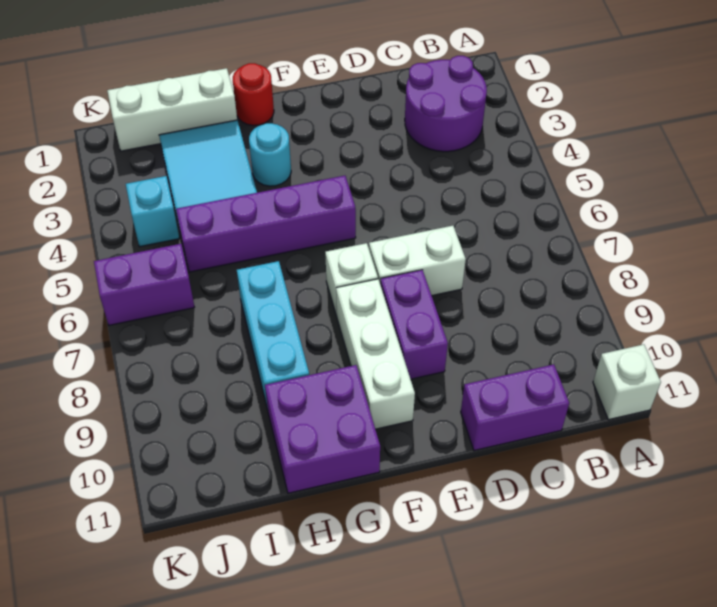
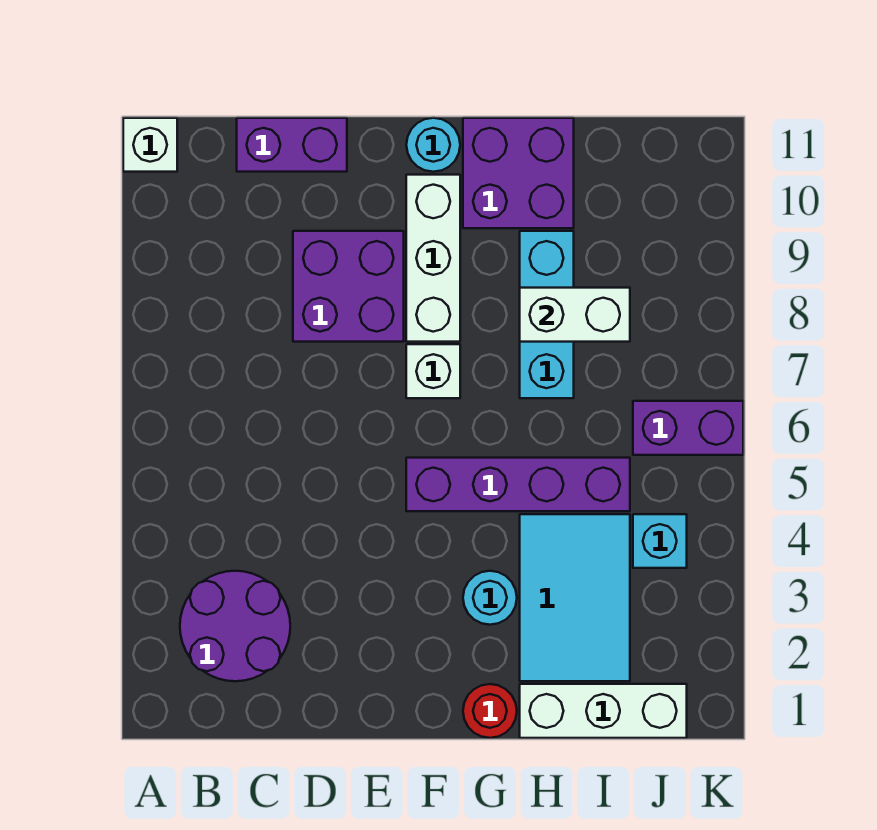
white 1x2 brick [369,226,466,296] -> white 1x2 brick moved to [520,288,630,342]
purple 1x2 brick [380,270,448,379] -> purple 2x2 brick [293,231,404,342]
none -> cyan 1x1 round brick [406,118,460,172]

